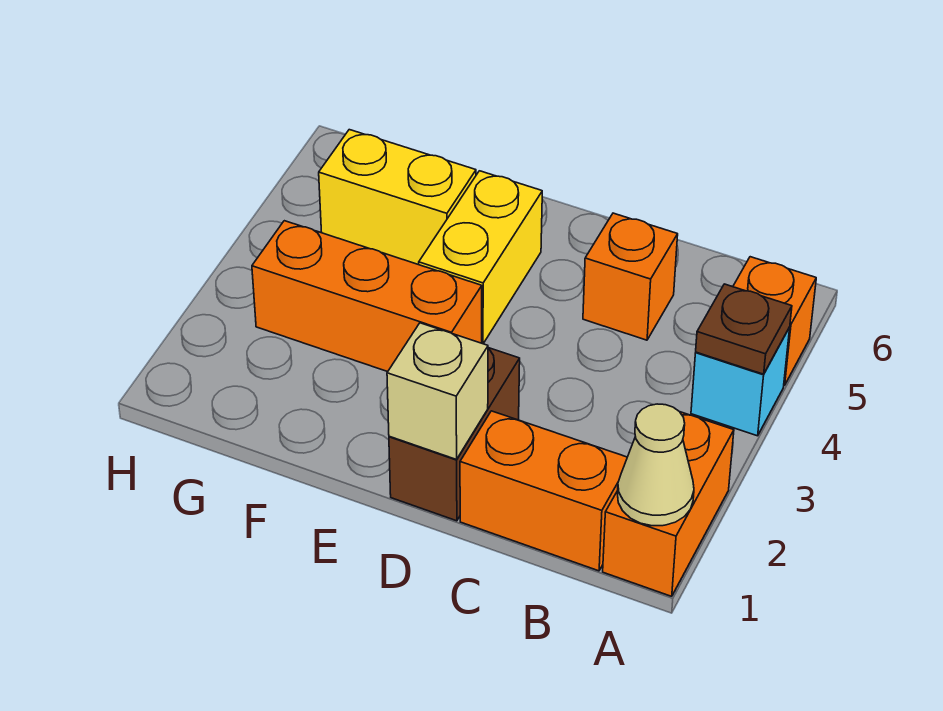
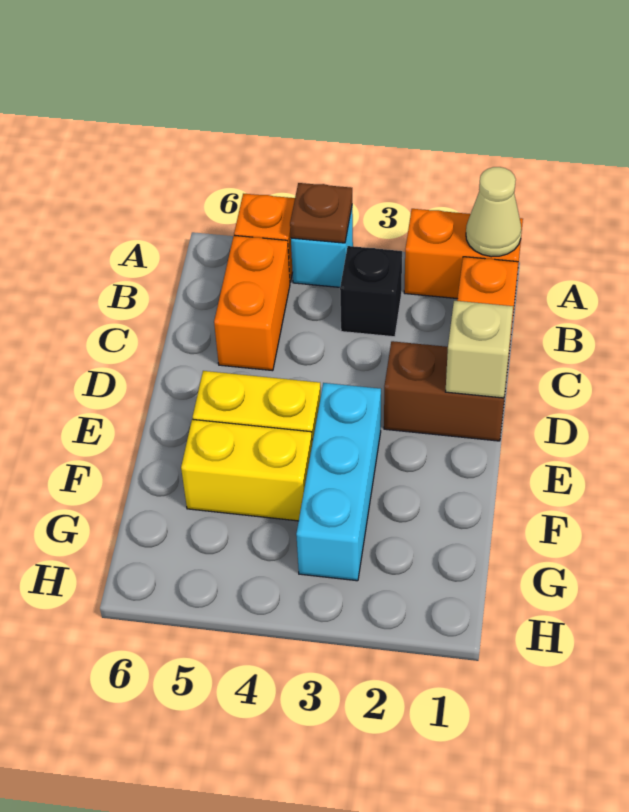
none -> black 1x1 brick [340,246,402,337]
orange 1x1 brick [583,213,678,340] -> orange 1x2 brick [214,235,290,371]
orange 1x3 brick [252,221,482,372] -> cyan 1x3 brick [296,383,381,581]
yellow 1x2 brick [319,130,476,265] -> yellow 1x2 brick turned to [181,419,312,521]

